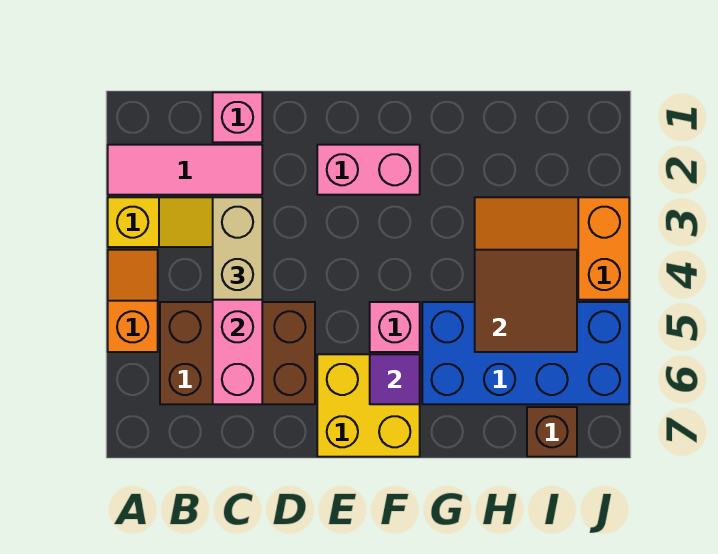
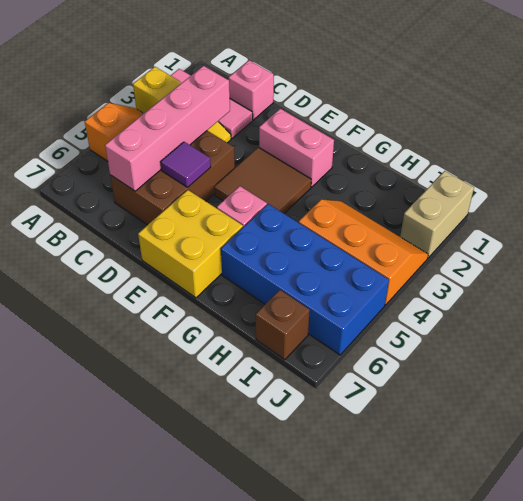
brown 2x3 brick [160,302,315,404] -> brown 2x3 brick turned to [110,131,235,225]
tan 1x2 brick [213,197,262,300] -> tan 1x2 brick moved to [400,171,474,258]
purple 1x1 tile [370,354,420,404] -> purple 1x1 tile moved to [161,142,211,187]
orange 2x3 slope [475,197,629,300] -> orange 2x3 slope turned to [299,199,428,305]
brown 2x2 tile [475,250,577,352] -> brown 2x2 tile moved to [214,147,311,214]

